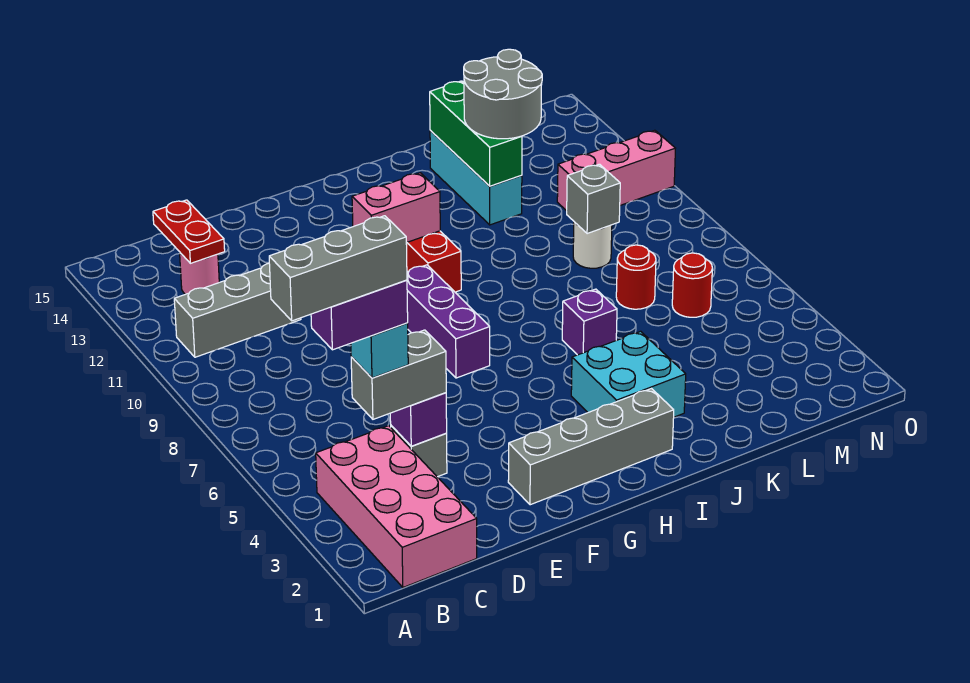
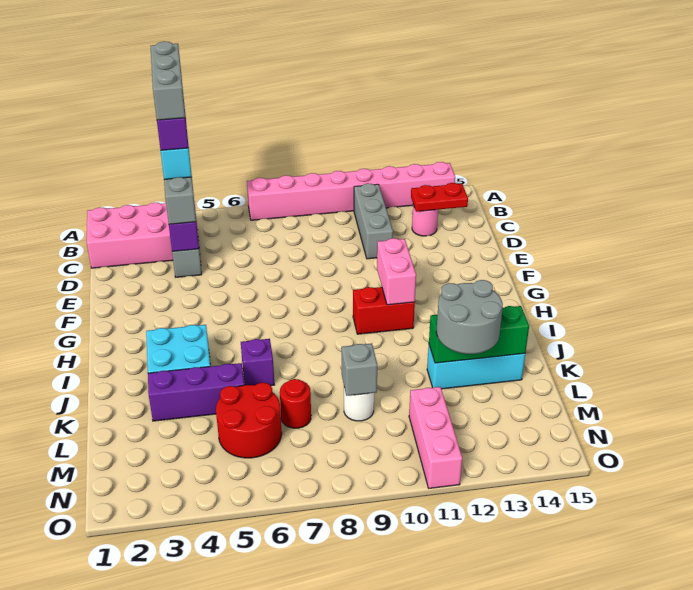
none -> pink 1x8 brick [247,162,455,220]
grey 1x4 brick [508,389,674,505] -> none
purple 1x3 brick [407,265,490,378] -> purple 1x3 brick moved to [148,363,244,421]
red 1x1 round brick [672,253,712,317] -> red 2x2 round brick [216,383,282,458]

